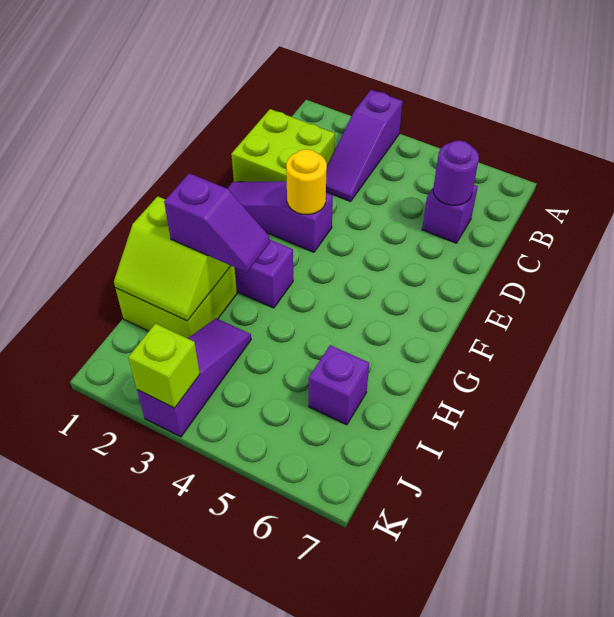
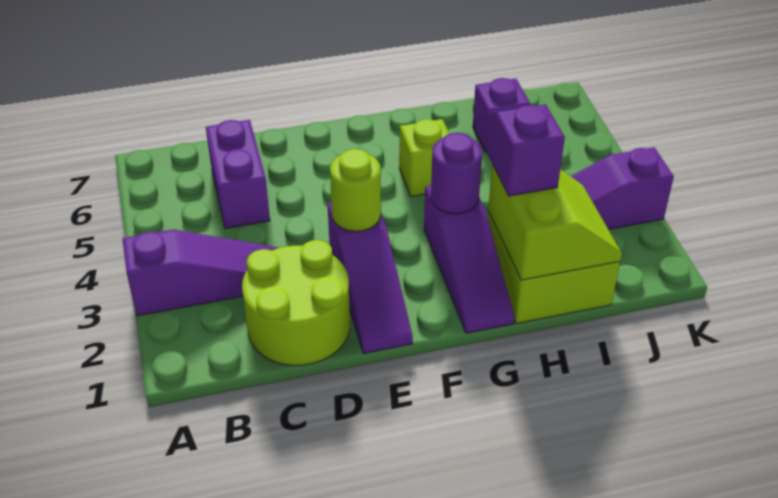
lime 2x2 brick [231,109,335,182] -> lime 2x2 round brick [242,240,350,365]
purple 1x1 brick [422,185,478,243] -> purple 1x2 brick [206,120,270,229]
purple 1x1 round brick [433,140,479,205] -> purple 1x1 round brick moved to [431,132,482,214]
yellow 1x1 round brick [286,149,327,215] -> lime 1x1 round brick [330,149,381,231]
lime 1x1 brick [128,324,200,408] -> lime 1x1 brick moved to [399,119,450,197]

